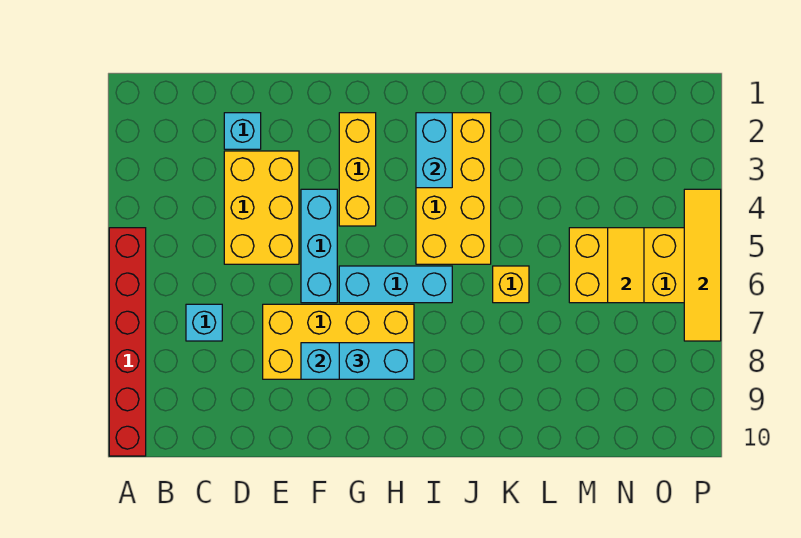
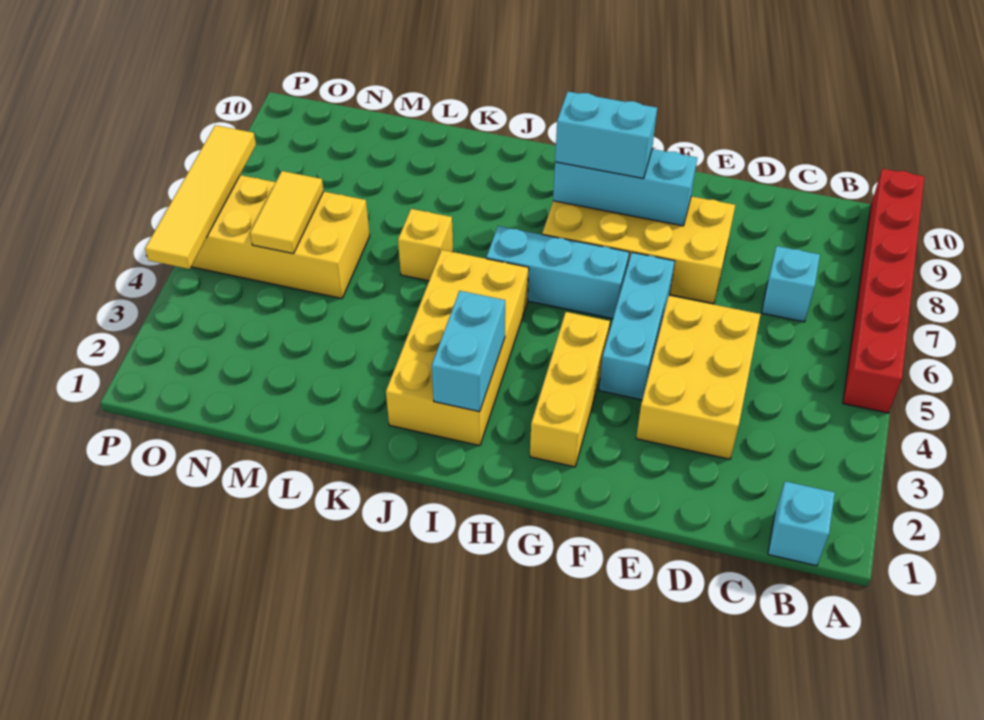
cyan 1x1 brick [224,113,261,149] -> cyan 1x1 brick moved to [768,481,835,566]

